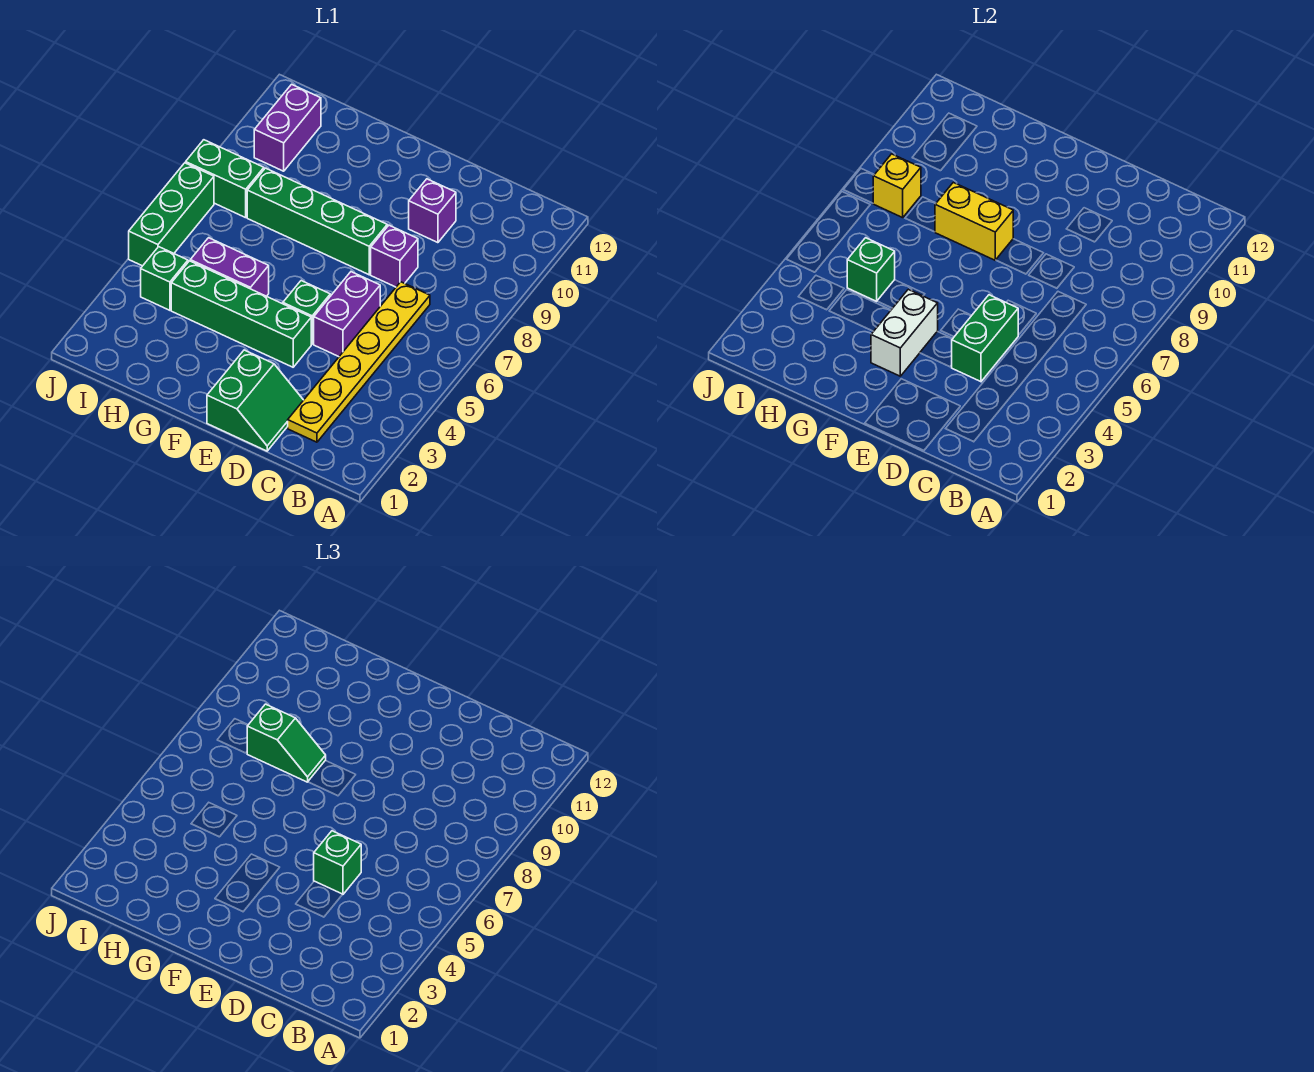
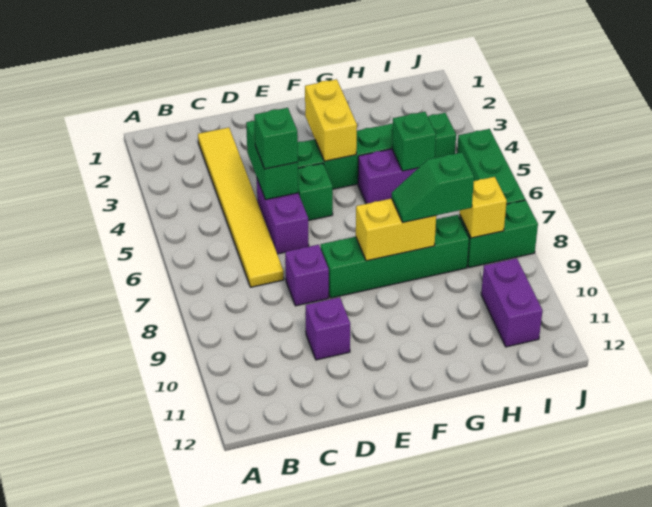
yellow 1x6 plate [288,282,430,442] -> yellow 1x6 tile [198,128,284,287]
green 2x2 slope [207,350,303,451] -> none
white 1x2 brick [871,289,938,376] -> yellow 1x2 brick [305,79,357,161]

